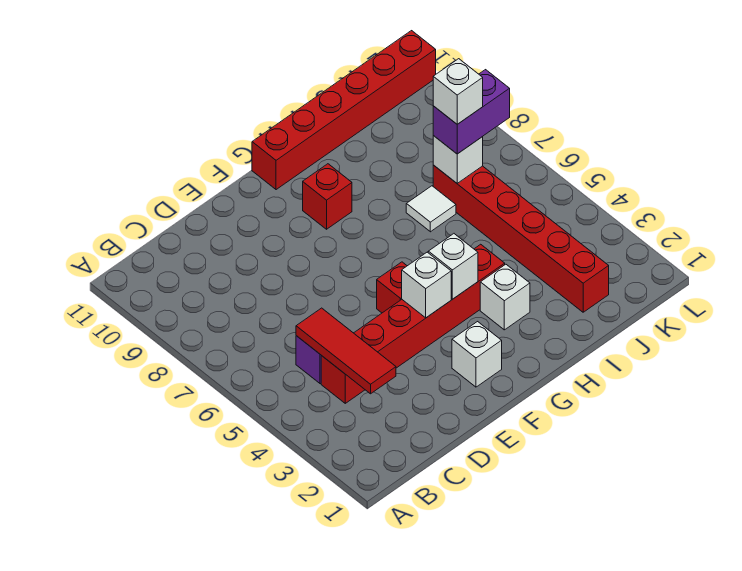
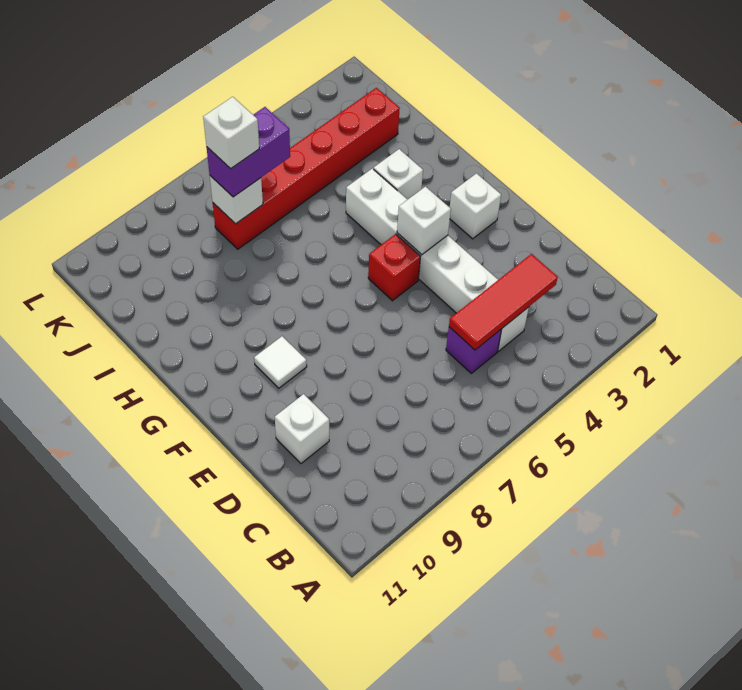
red 1x6 brick [321,244,505,403] -> white 1x6 brick [346,169,529,351]
white 1x1 brick [428,234,478,299] -> white 1x1 brick moved to [275,394,329,463]
red 1x1 brick [303,164,352,229] -> none
red 1x6 brick [252,31,436,190] -> none
white 1x1 tile [406,186,456,232] -> white 1x1 tile moved to [254,336,307,388]
purple 1x2 brick [433,70,510,154] -> purple 1x2 brick turned to [207,107,290,197]

